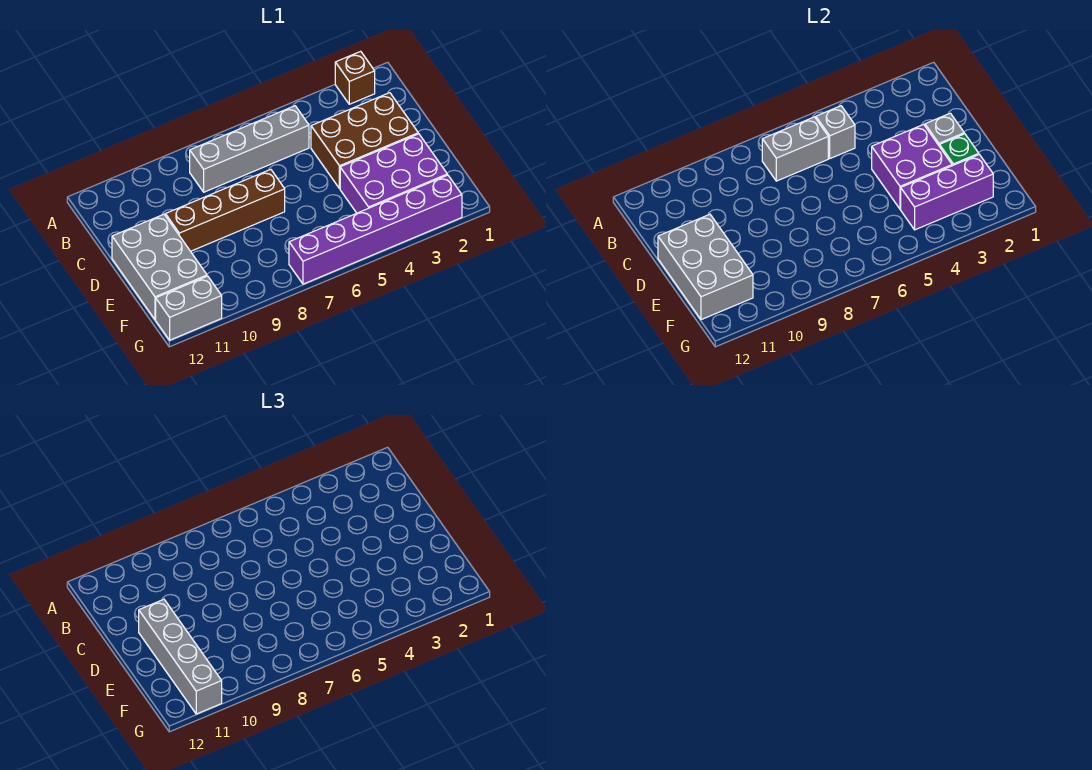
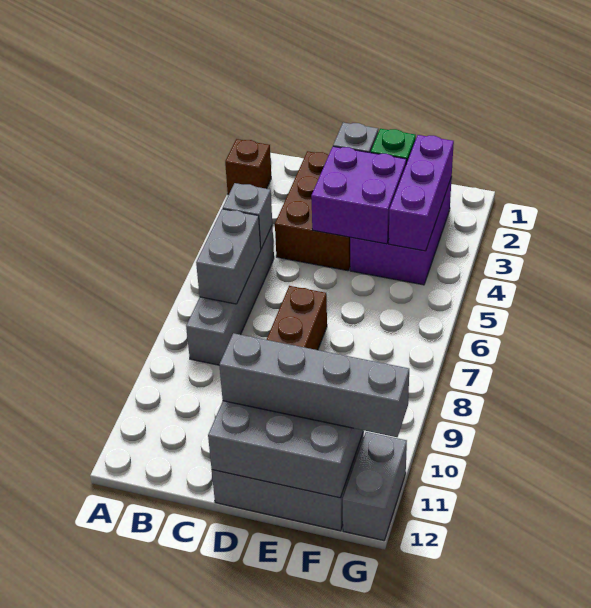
purple 1x6 brick [289,175,462,284] -> none

